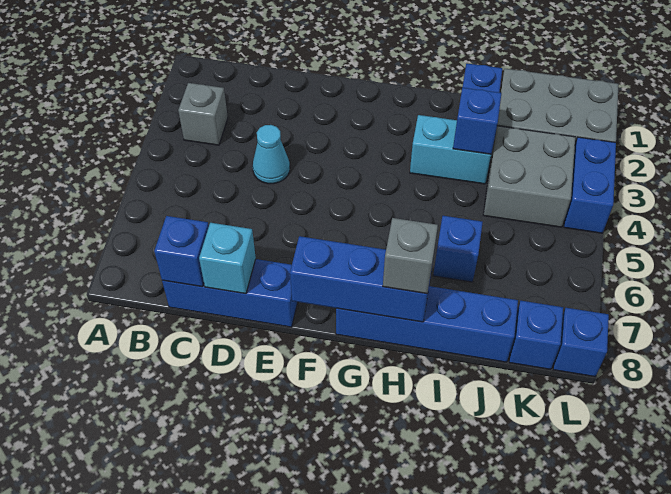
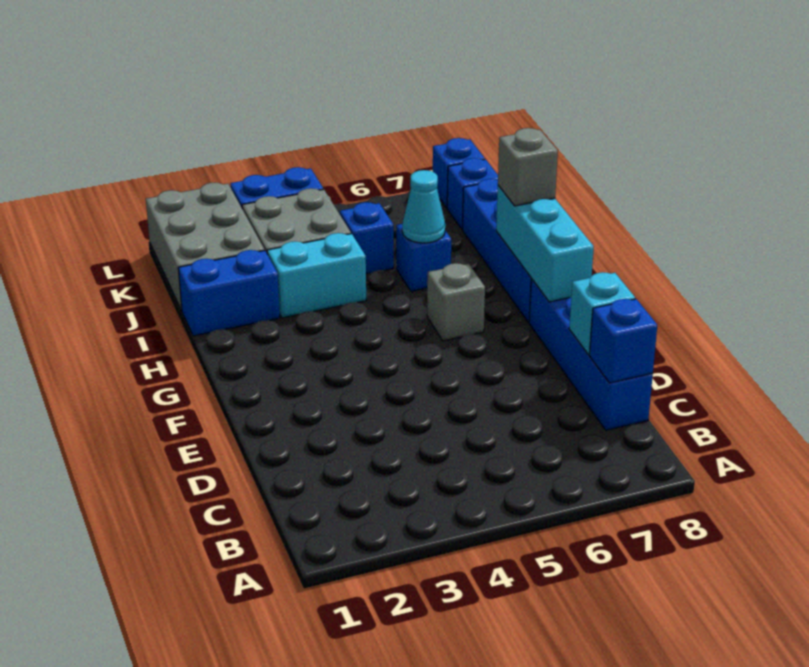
grey 1x1 brick [178,83,228,145] -> grey 1x1 brick moved to [427,263,485,341]
blue 1x3 brick [162,259,298,327] -> blue 1x4 brick [529,279,653,430]
cyan 1x1 cone [253,125,290,184] -> cyan 1x1 cone moved to [402,170,445,243]
blue 1x3 brick [290,236,431,322] -> cyan 1x3 brick [496,185,594,302]
cyan 1x2 brick [410,115,491,184] -> cyan 1x2 brick turned to [267,233,366,318]
blue 1x1 brick [453,88,501,154] -> blue 1x1 brick moved to [340,202,394,274]

